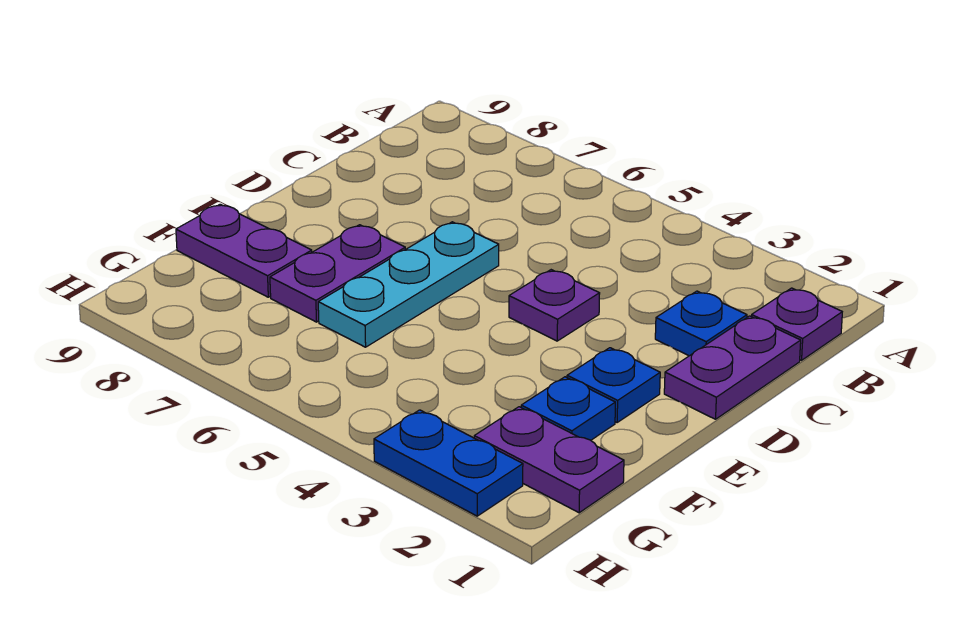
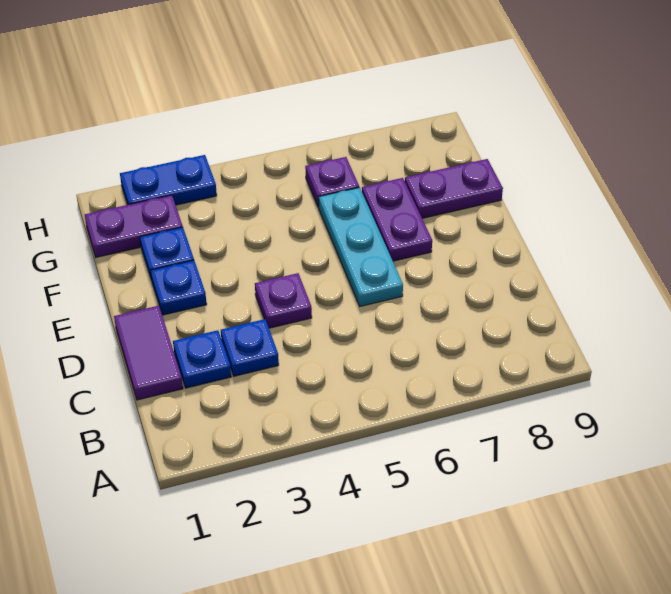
purple 1x1 plate [752,288,842,360] -> purple 1x1 plate moved to [305,157,359,207]
purple 1x2 plate [664,316,801,419] -> purple 1x2 tile [114,306,183,400]
none -> blue 1x1 plate [221,319,279,376]

